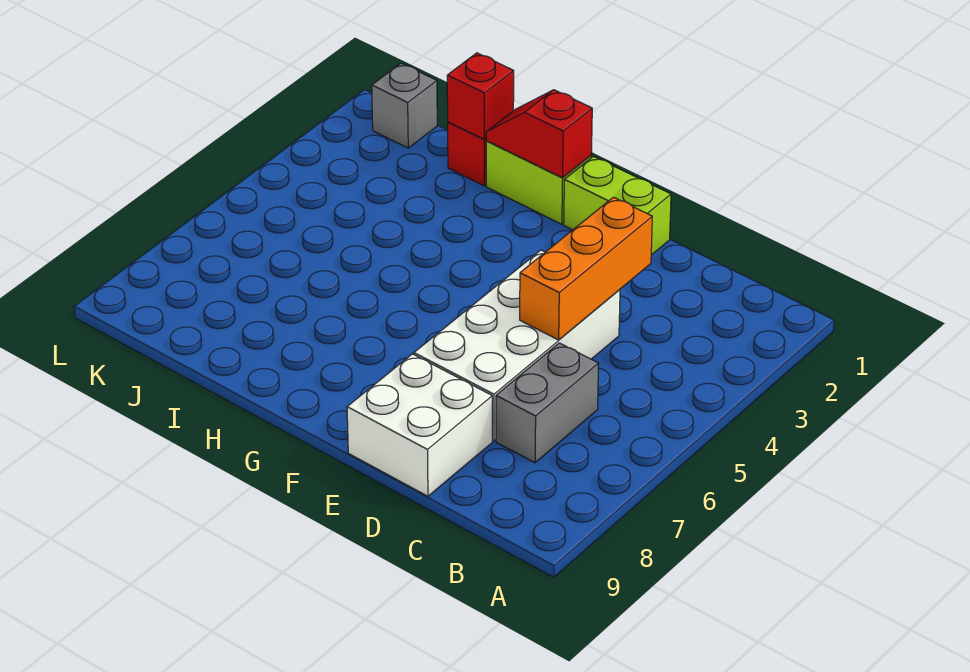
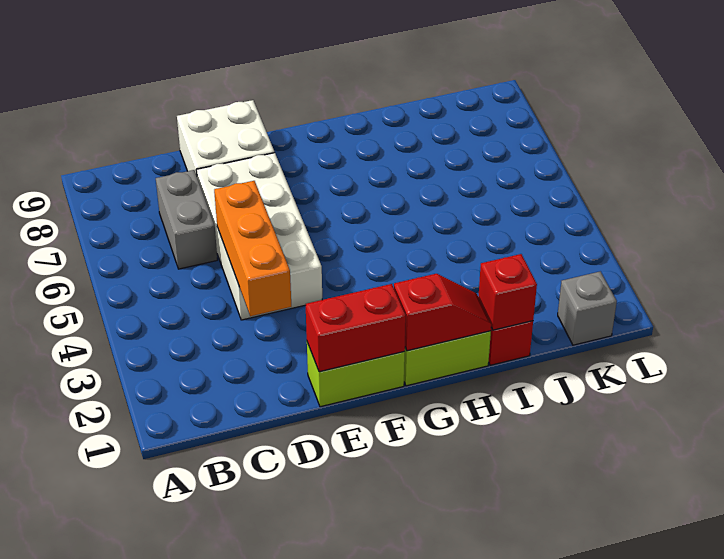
none -> red 1x2 brick [306,284,406,372]

